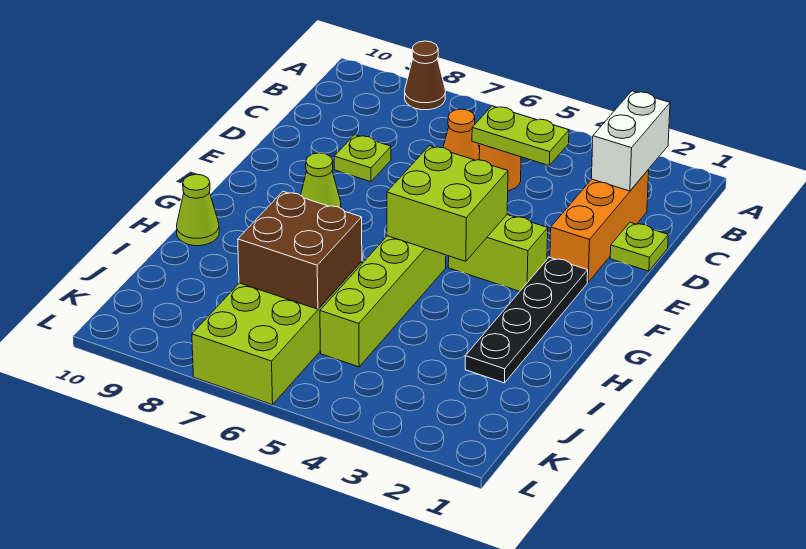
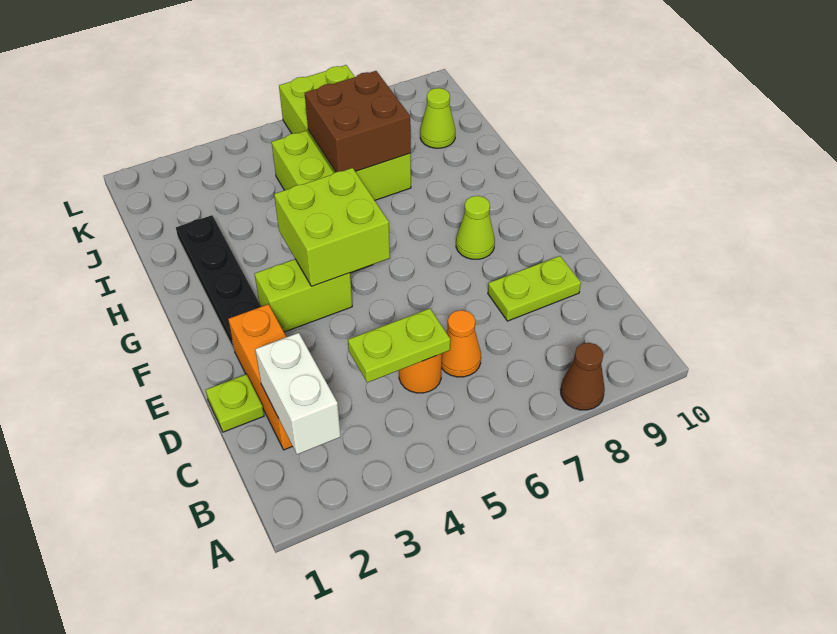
lime 1x1 plate [334,135,391,182] -> lime 1x2 plate [488,256,581,321]
lime 1x1 cone [177,174,219,246] -> lime 1x1 cone moved to [420,88,455,148]

